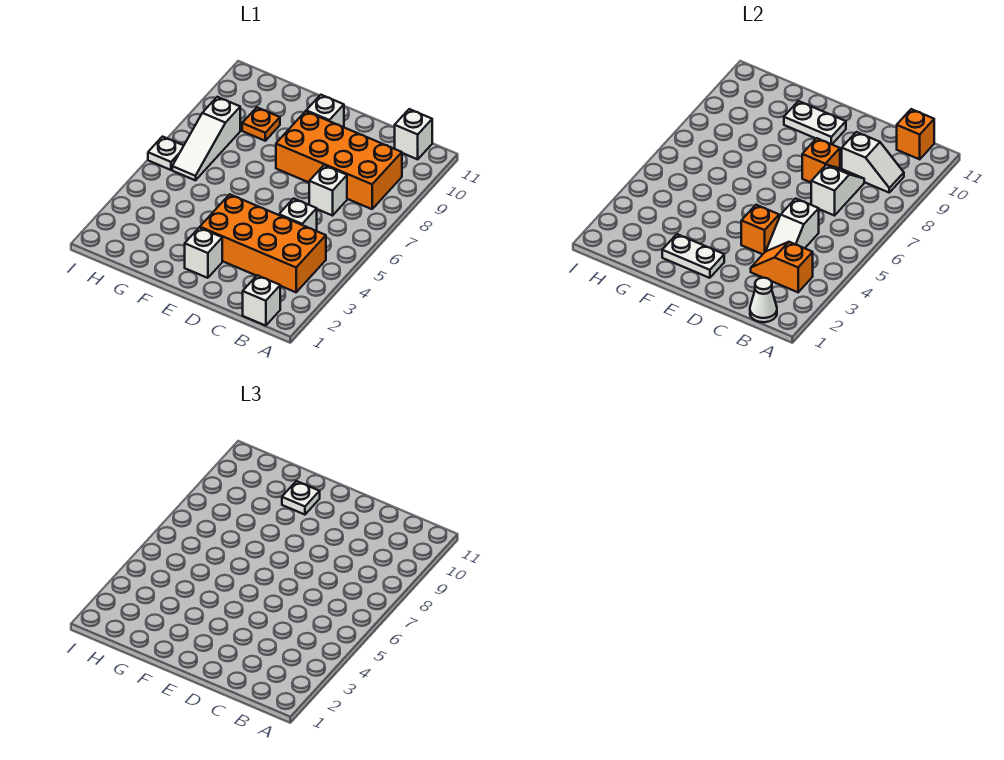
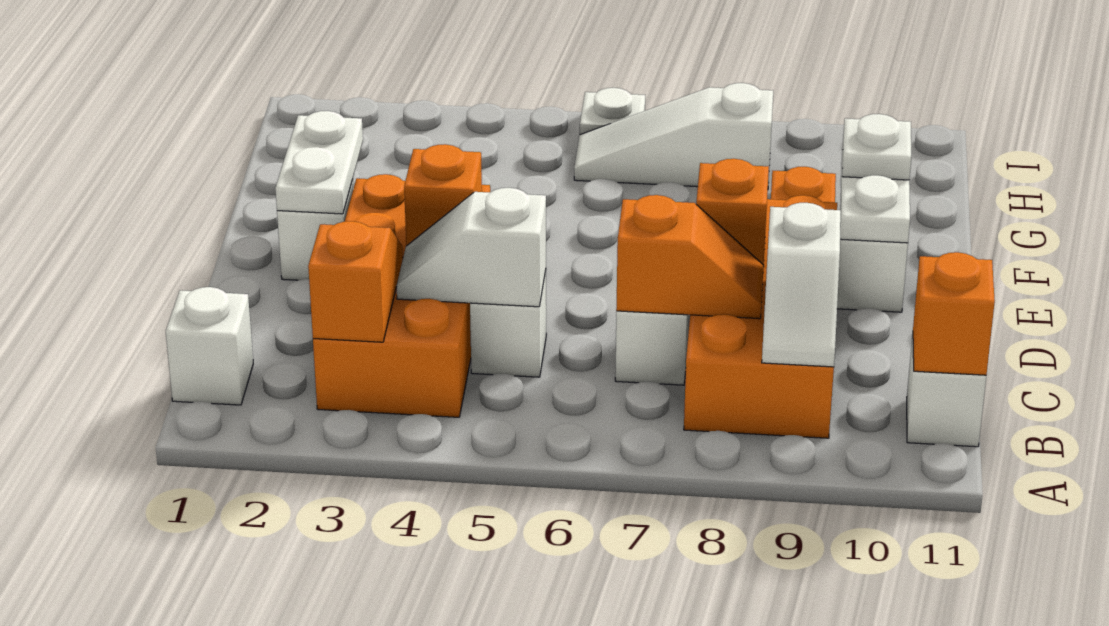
white 1x1 cone [750,278,777,322] -> none
white 1x2 slope [811,165,864,216] -> orange 1x2 slope [616,195,764,319]

